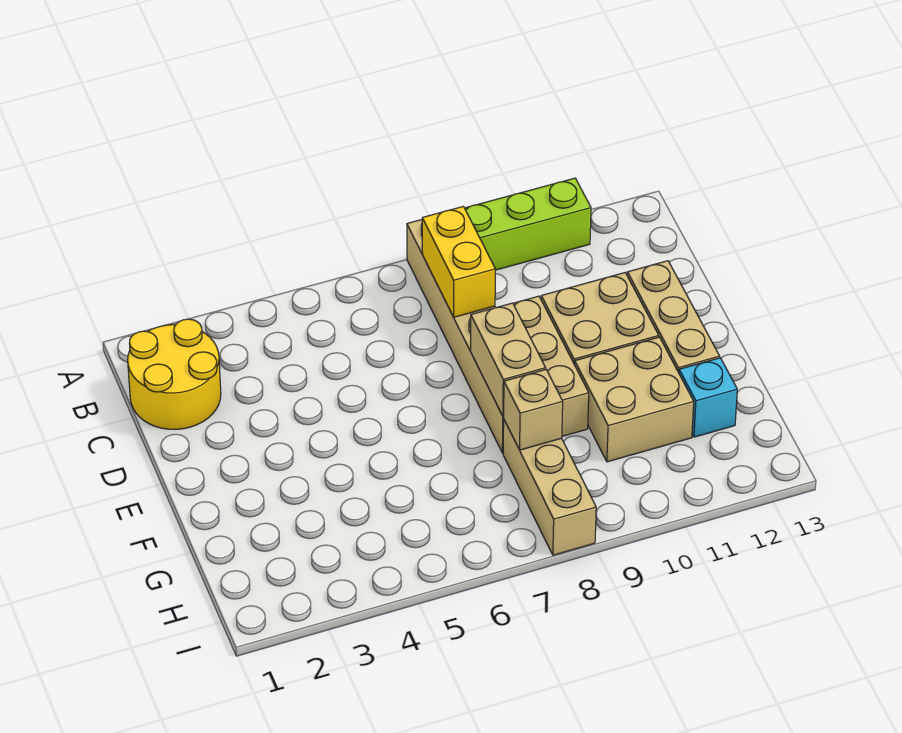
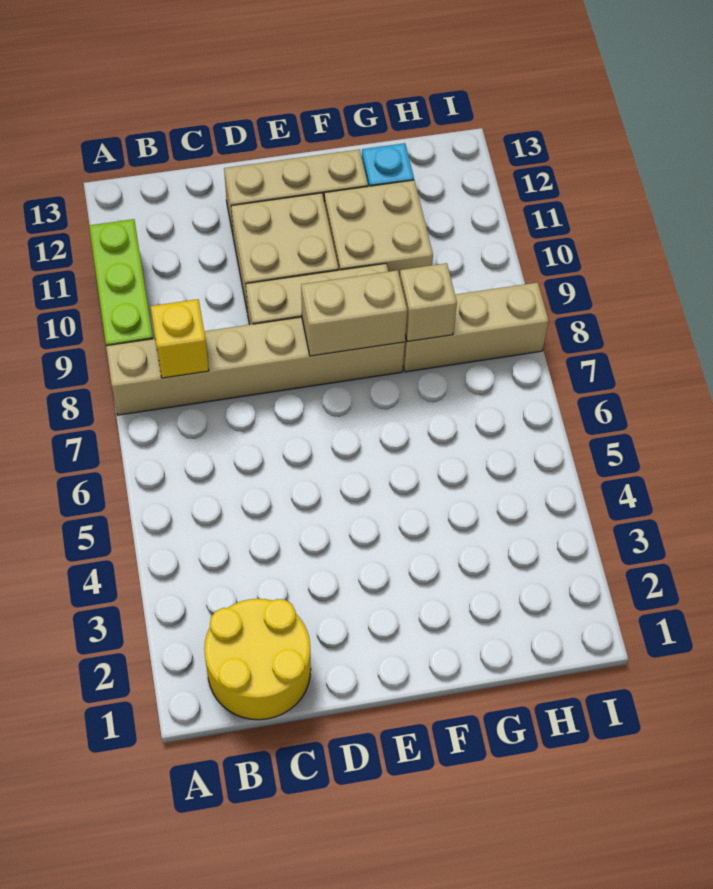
yellow 1x2 brick [422,206,495,317] -> yellow 1x1 brick [151,299,209,378]

